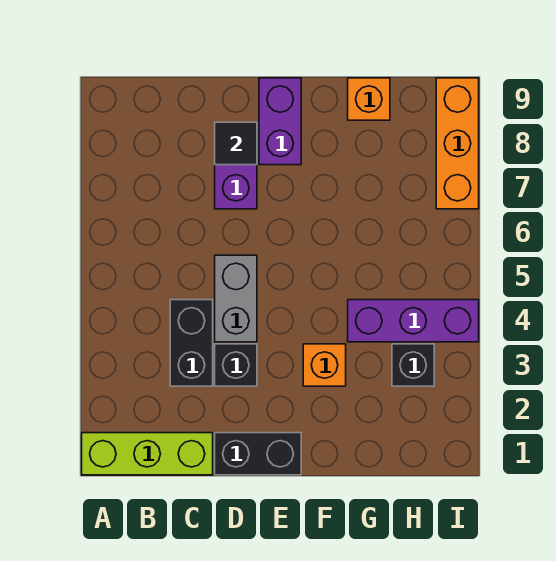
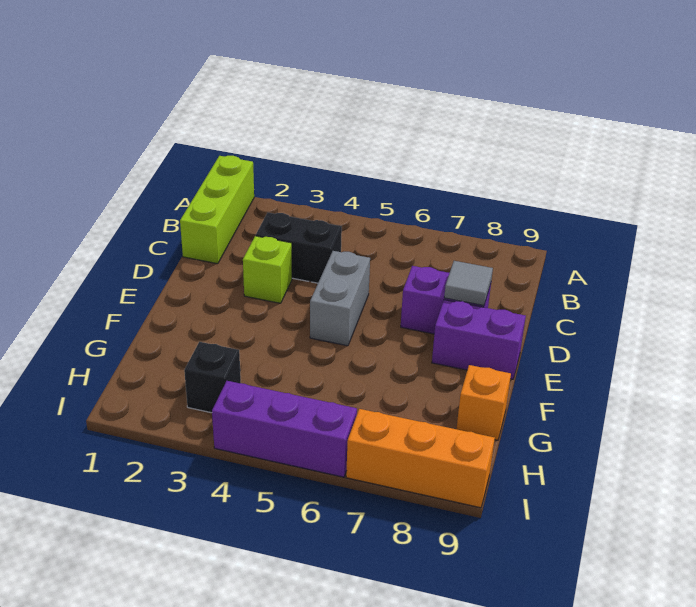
black 1x2 brick [215,433,301,475] -> none
black 1x1 brick [215,344,257,386] -> lime 1x1 brick [243,236,292,303]
grey 1x2 brick [215,255,257,342] -> grey 1x2 brick turned to [310,251,370,346]
black 1x1 tile [215,122,257,165] -> grey 1x1 tile [444,261,493,306]
orange 1x1 brick [303,344,346,386] -> none
purple 1x3 brick [348,300,479,342] -> purple 1x3 brick turned to [212,381,357,477]

